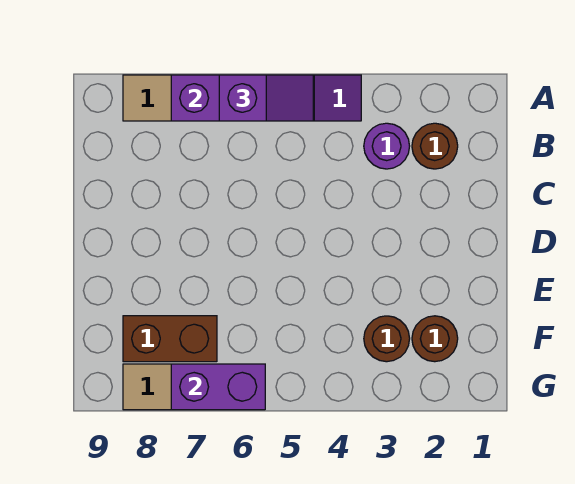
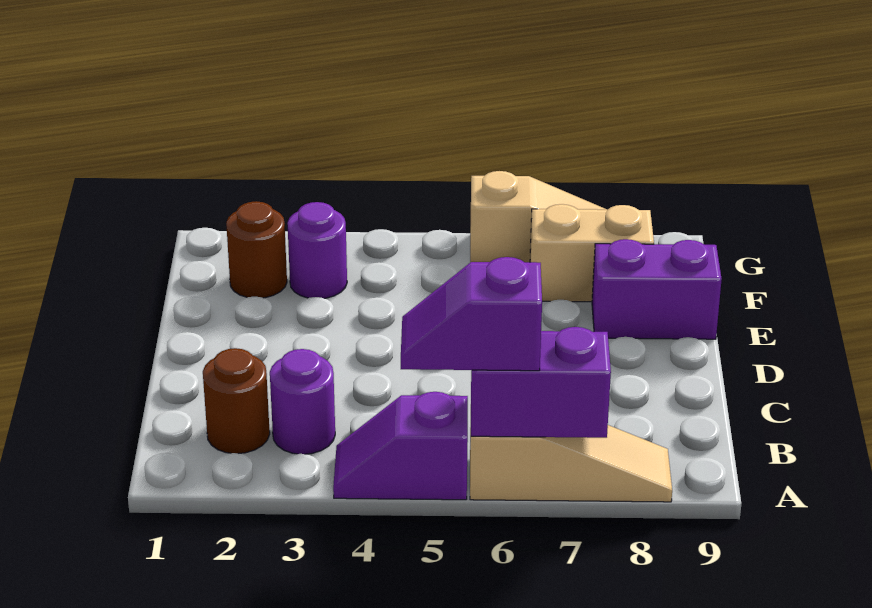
brown 1x1 round brick [364,316,410,362] -> purple 1x1 round brick [287,202,347,298]
brown 1x2 brick [123,316,217,362] -> tan 1x2 brick [530,204,654,302]
purple 1x2 brick [171,364,265,410] -> purple 1x2 brick moved to [592,239,722,339]

